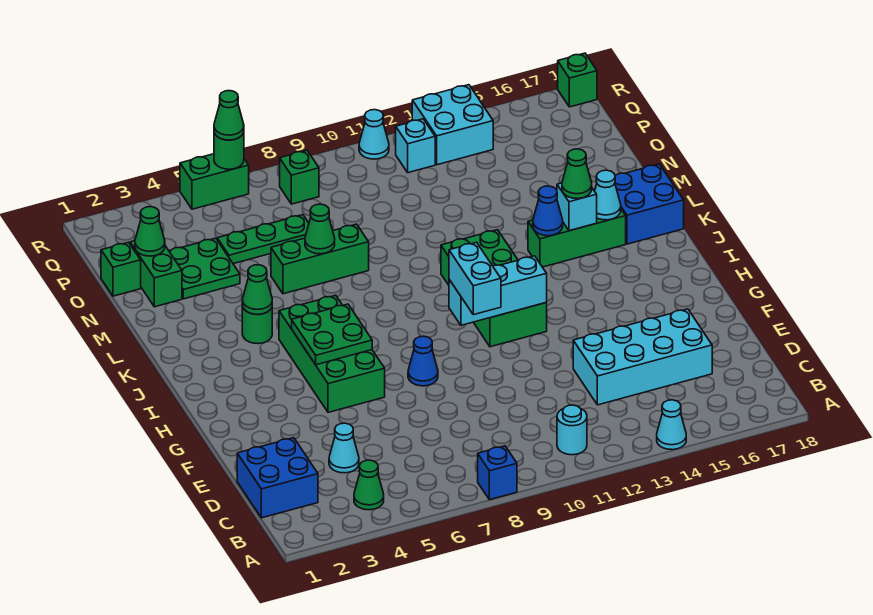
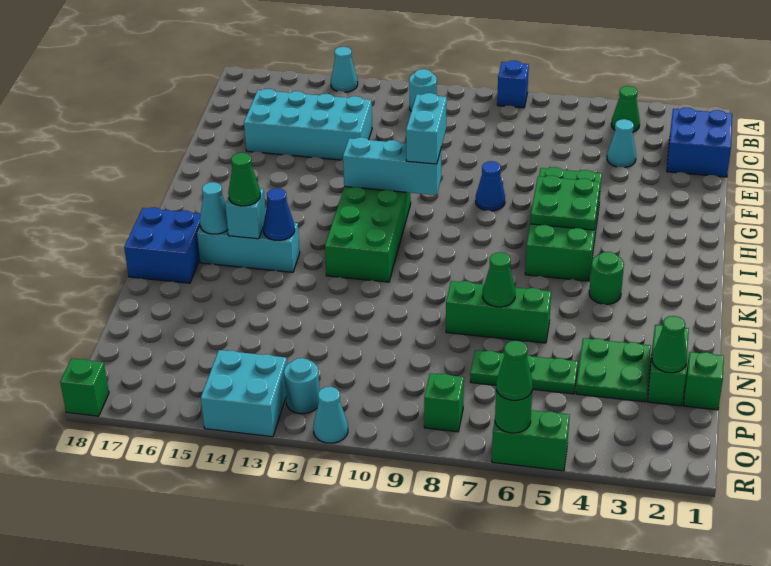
green 1x1 cone [242,265,272,314] -> none
green 1x3 brick [528,210,626,267] -> cyan 1x3 brick [197,223,300,272]
cyan 1x1 brick [396,119,435,173] -> cyan 1x1 round brick [284,358,319,414]

